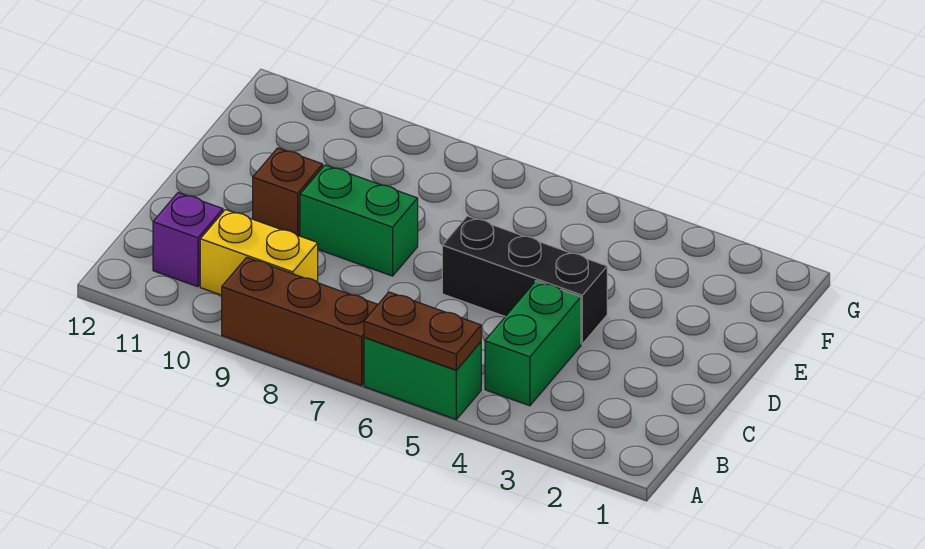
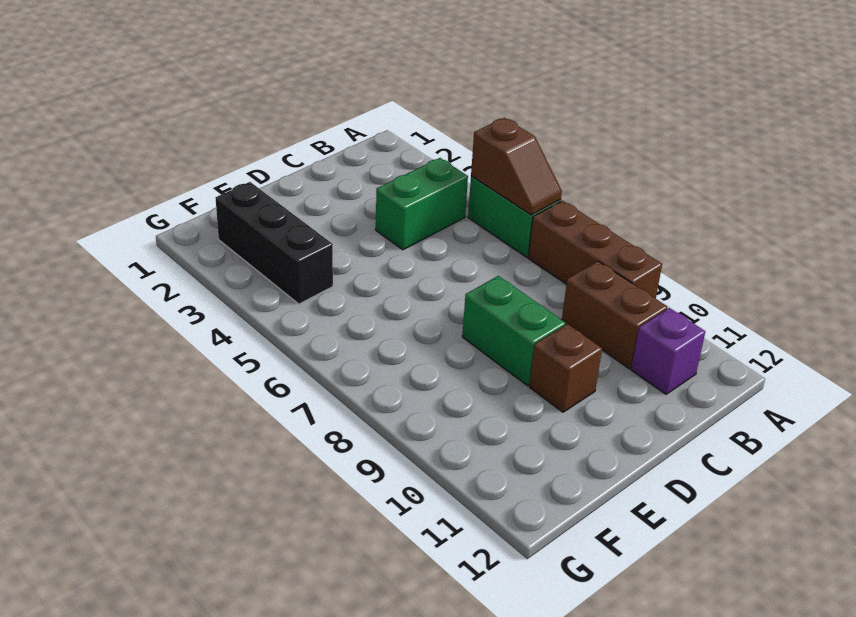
brown 1x2 plate [364,292,481,370] -> brown 1x2 slope [471,118,562,215]
yellow 1x2 brick [200,210,318,295] -> brown 1x2 brick [562,261,668,369]
black 1x3 brick [442,216,607,344] -> black 1x3 brick moved to [216,182,333,304]

